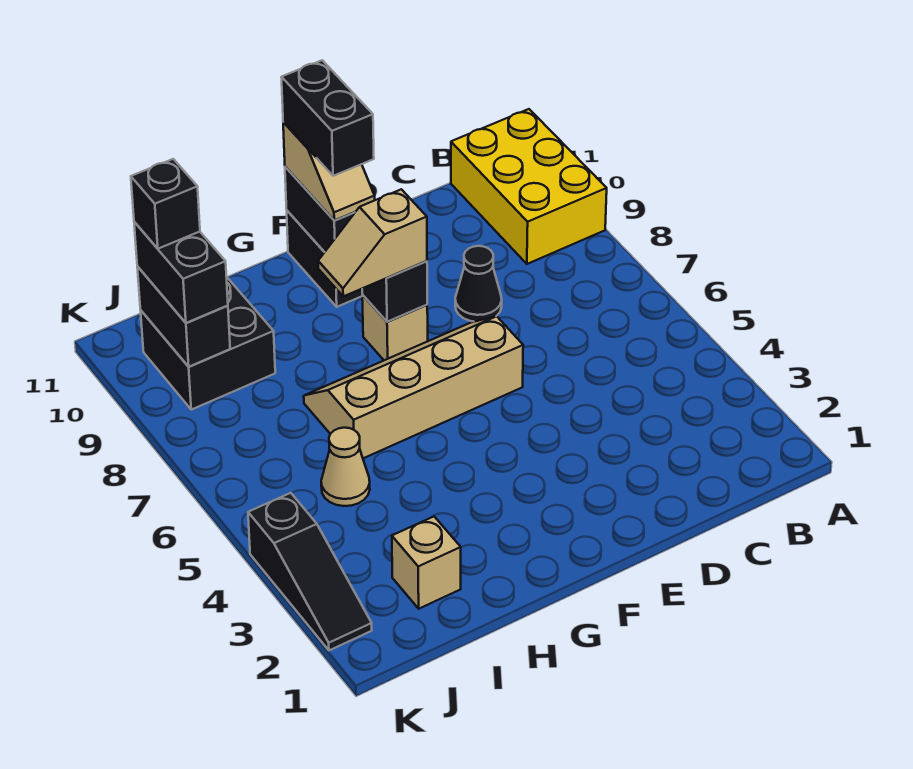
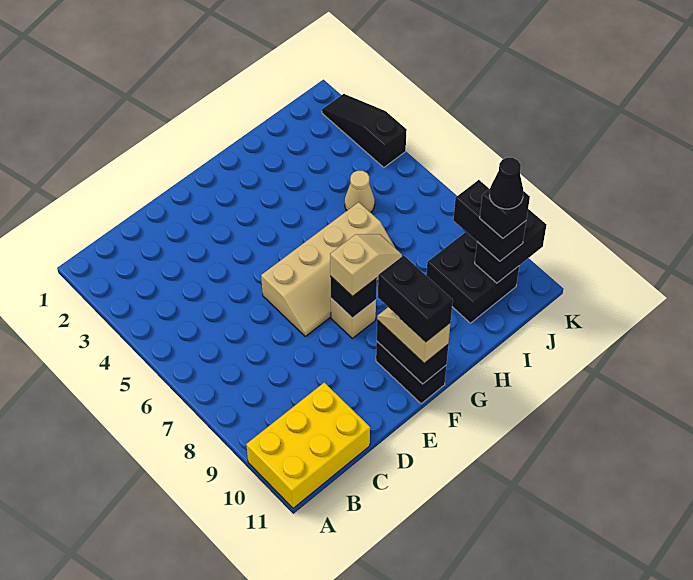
yellow 2x3 brick [451,109,607,264] -> yellow 2x3 brick turned to [246,382,370,508]
black 1x1 cone [455,246,502,322] -> black 1x1 cone moved to [490,158,523,209]
tan 1x1 brick [392,517,461,609] -> none
black 1x2 brick [137,266,230,367] -> black 1x2 brick turned to [475,209,547,283]

